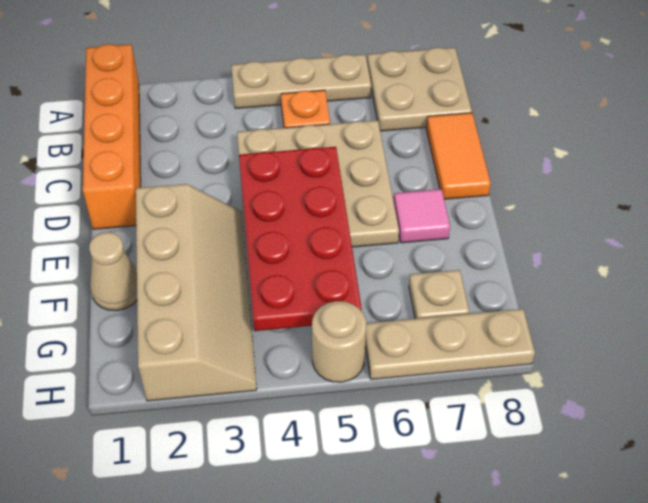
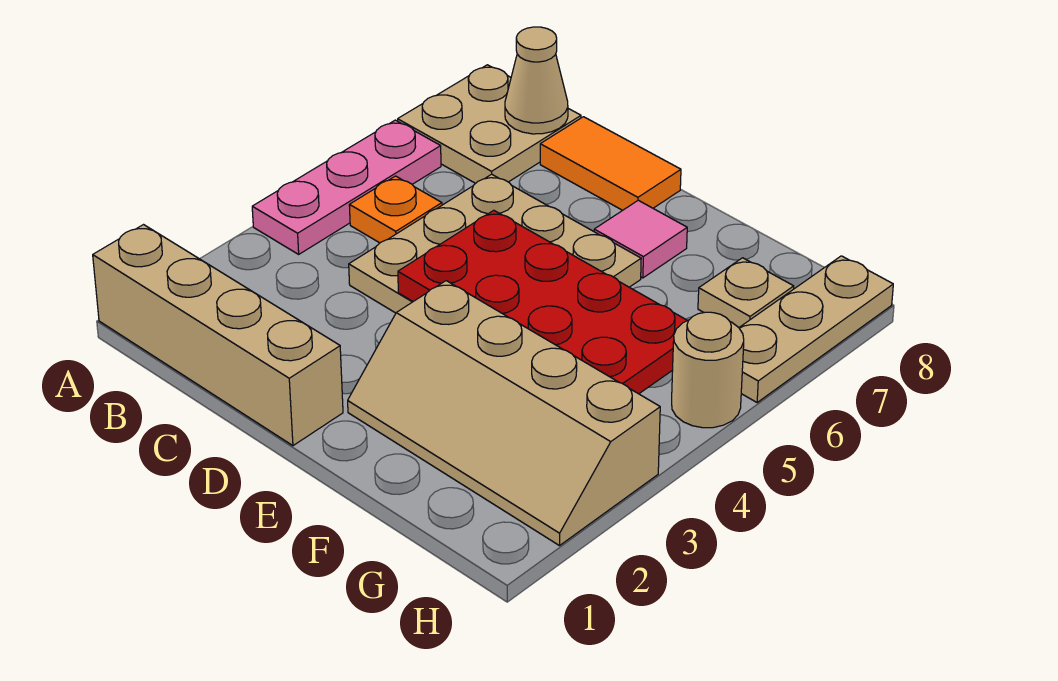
orange 1x4 brick [83,44,141,229] -> tan 1x4 brick [93,225,343,446]
tan 1x3 plate [231,54,371,109] -> pink 1x3 plate [252,120,441,254]
tan 2x4 slope [136,184,257,401] -> tan 2x4 slope turned to [348,281,660,546]
tan 1x1 cone [89,232,137,311] -> tan 1x1 cone moved to [505,27,568,134]

